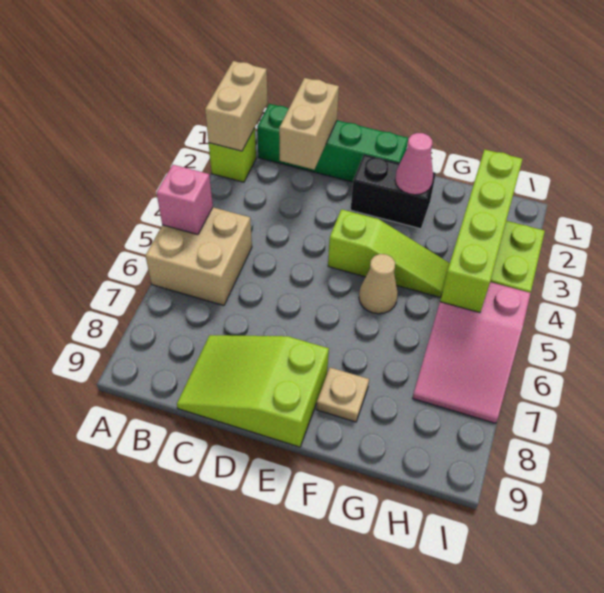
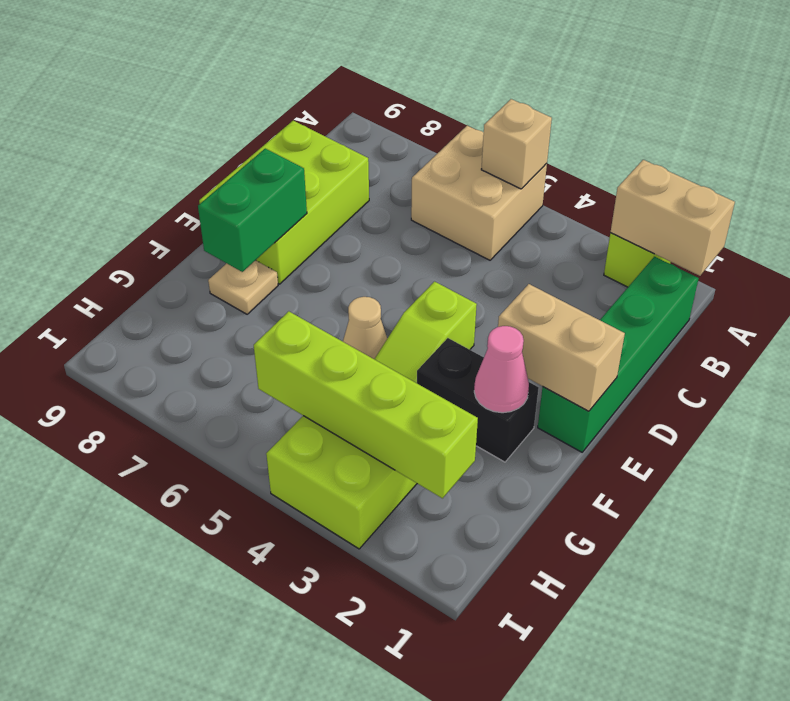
pink 1x1 brick [156,165,213,235] -> tan 1x1 brick [481,99,552,189]
tan 1x2 brick [279,78,339,169] -> tan 1x2 brick moved to [498,284,625,411]
lime 2x3 slope [177,335,329,447] -> lime 2x3 brick [199,121,369,284]
black 1x2 brick [351,155,436,229] -> black 1x2 brick turned to [417,338,539,462]
none -> green 1x2 brick [198,149,307,272]
pink 2x3 slope [413,282,531,423] -> none

